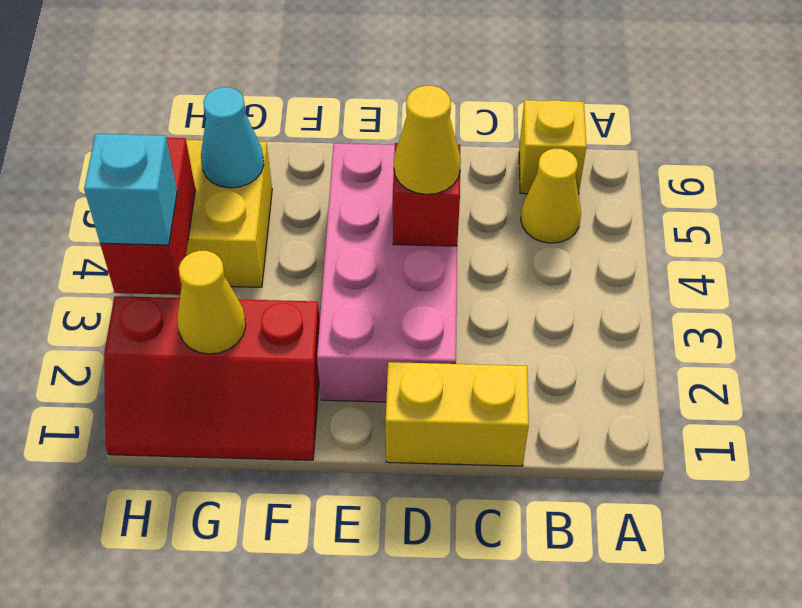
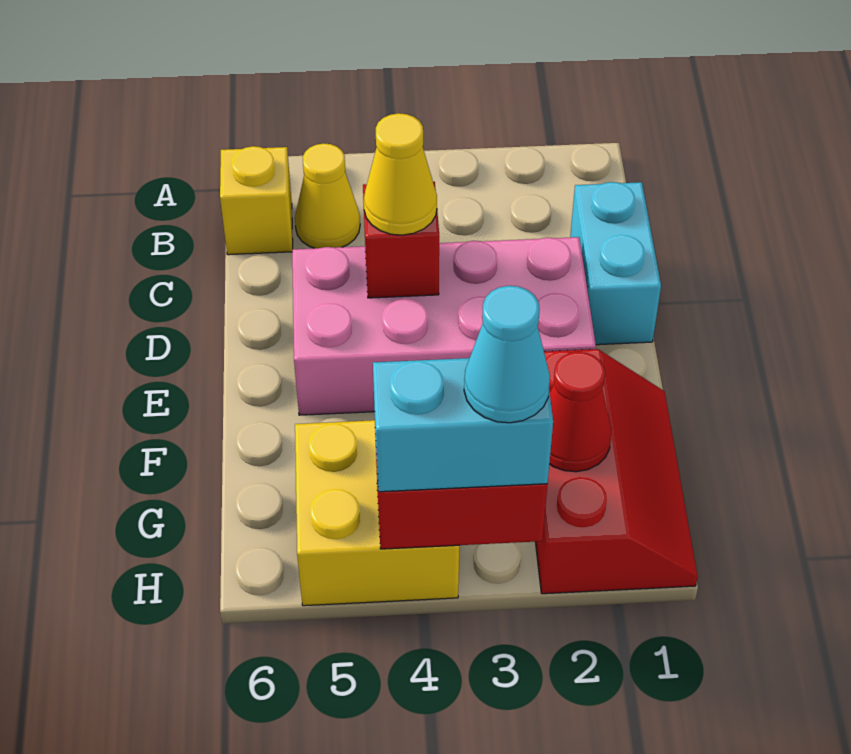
yellow 1x2 brick [386,362,529,466] -> cyan 1x2 brick [570,182,661,345]
yellow 1x1 cone [177,251,246,354] -> red 1x1 cone [549,352,611,472]
cyan 1x1 cone [201,87,264,188] -> cyan 1x1 cone moved to [464,286,550,423]
cyan 1x1 brick [84,134,177,245] -> cyan 1x2 brick [373,358,553,492]

